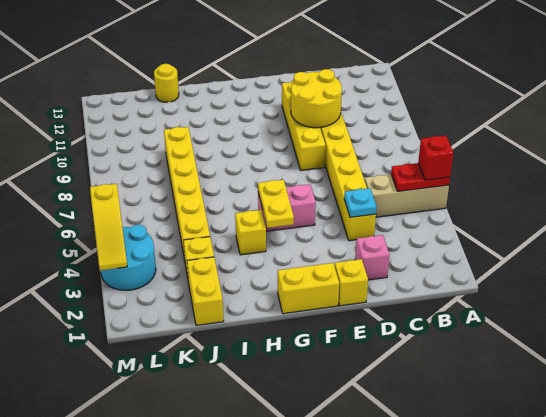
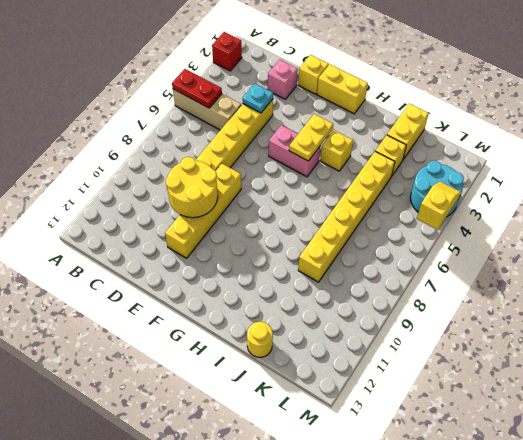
red 1x1 brick [418,136,454,180] -> red 1x1 brick moved to [212,32,242,71]
yellow 1x3 slope [90,184,127,271] -> yellow 1x2 slope [417,182,461,230]

